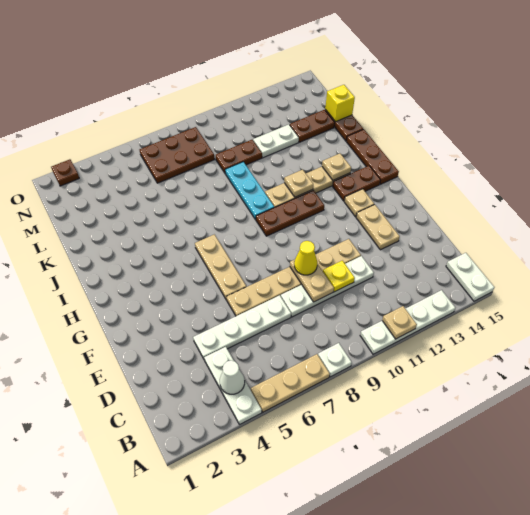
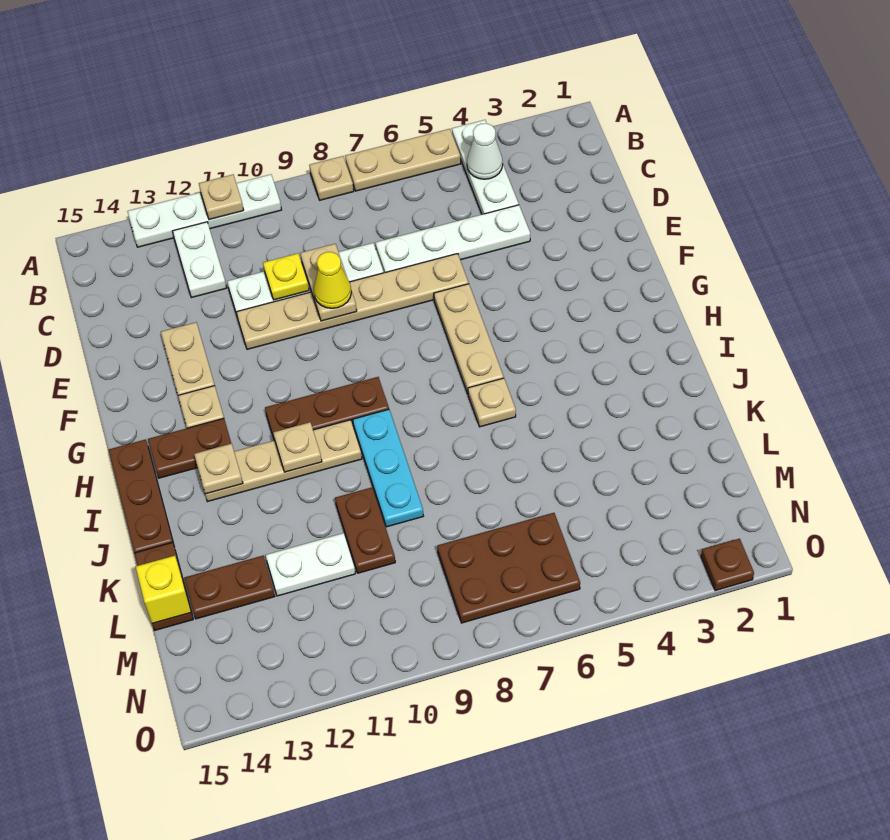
white 1x1 plate [318,343,352,377] -> tan 1x1 plate [309,156,354,200]
white 1x2 plate [446,253,494,301] -> white 1x2 plate moved to [173,222,226,298]
none -> tan 1x1 plate [468,378,516,427]
brown 1x2 plate [216,140,262,174] -> brown 1x2 plate turned to [335,487,395,573]

